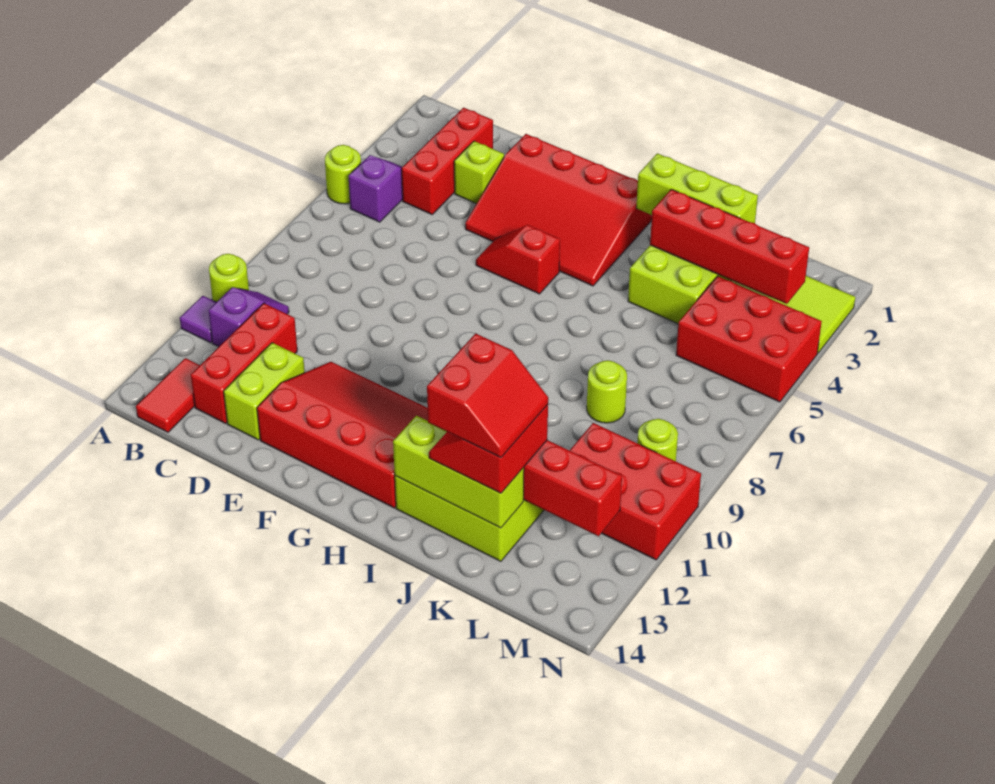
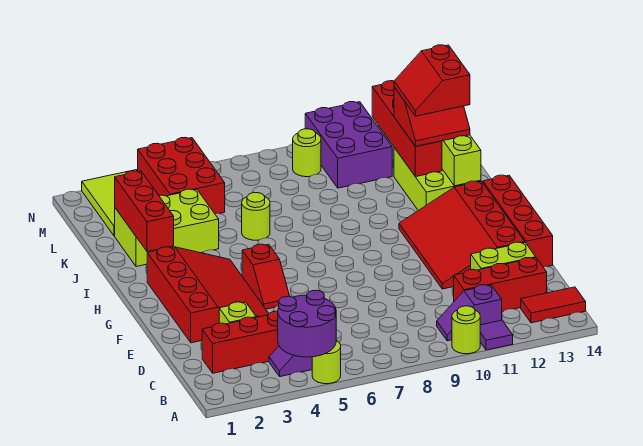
none -> purple 2x2 round brick [278,290,336,357]
lime 1x3 brick [636,153,758,223] -> red 1x3 brick [115,171,174,252]
red 1x4 brick [650,189,809,304] -> red 1x4 brick moved to [483,175,553,267]
red 2x2 slope [427,333,548,457] -> red 2x2 slope turned to [394,45,470,116]
lime 1x1 round brick [587,360,627,423] -> lime 1x1 round brick moved to [242,193,270,240]
red 2x3 brick [570,423,701,560] -> purple 2x3 brick [305,102,392,188]

